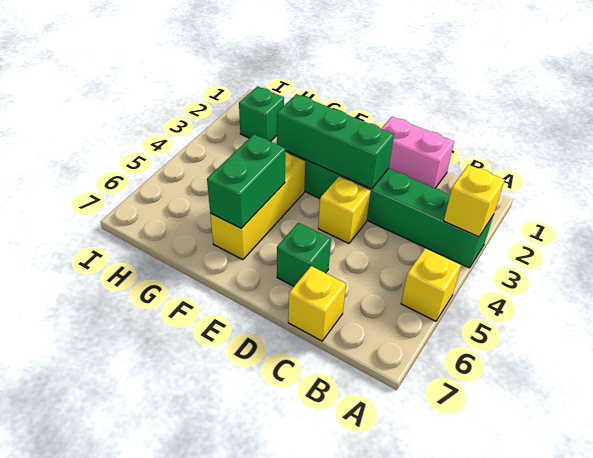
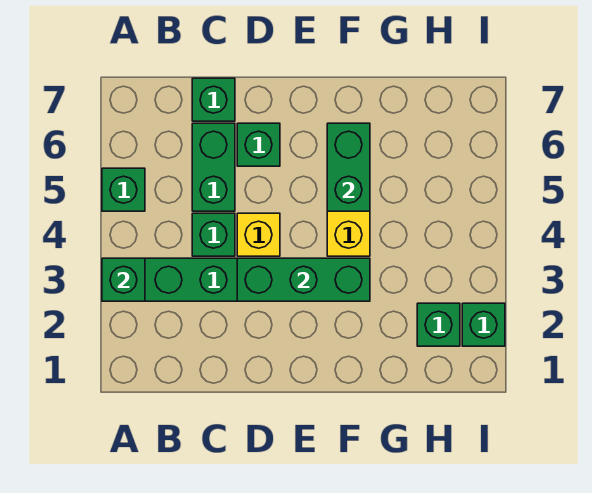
yellow 1x1 brick [444,165,505,237] -> green 1x1 brick [102,258,145,301]
yellow 1x1 brick [401,248,461,321] -> green 1x1 brick [102,168,145,211]
pink 1x2 brick [381,117,454,188] -> none
none -> green 1x1 brick [192,213,235,256]
none -> green 1x2 brick [192,123,235,211]
yellow 1x1 brick [288,266,346,341] -> green 1x1 brick [192,78,235,121]
none -> green 1x1 brick [462,303,505,346]

